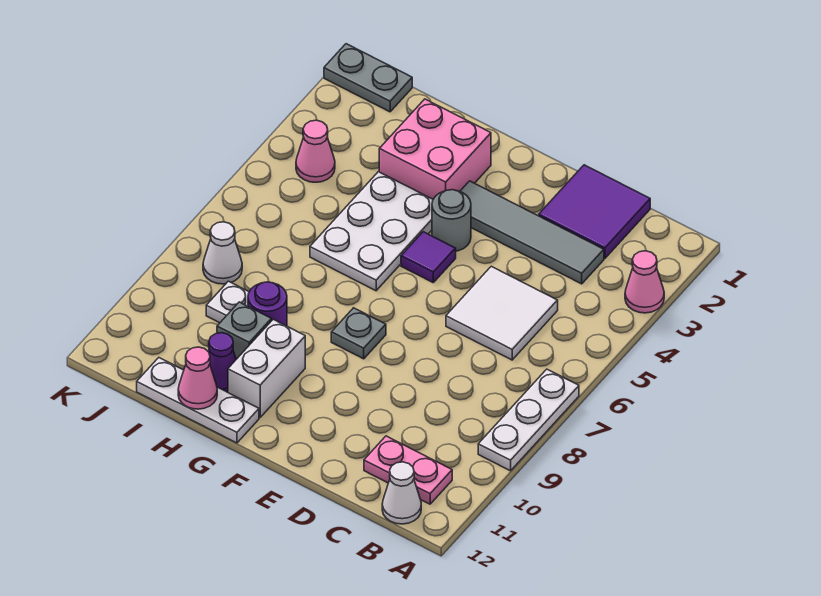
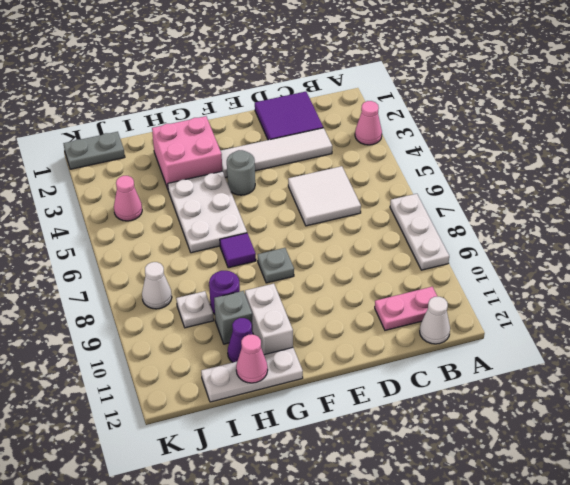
grey 1x4 tile [460,181,604,284] -> white 1x4 tile [220,128,332,178]
purple 1x1 tile [401,232,456,282] -> purple 1x1 tile moved to [220,233,256,268]

